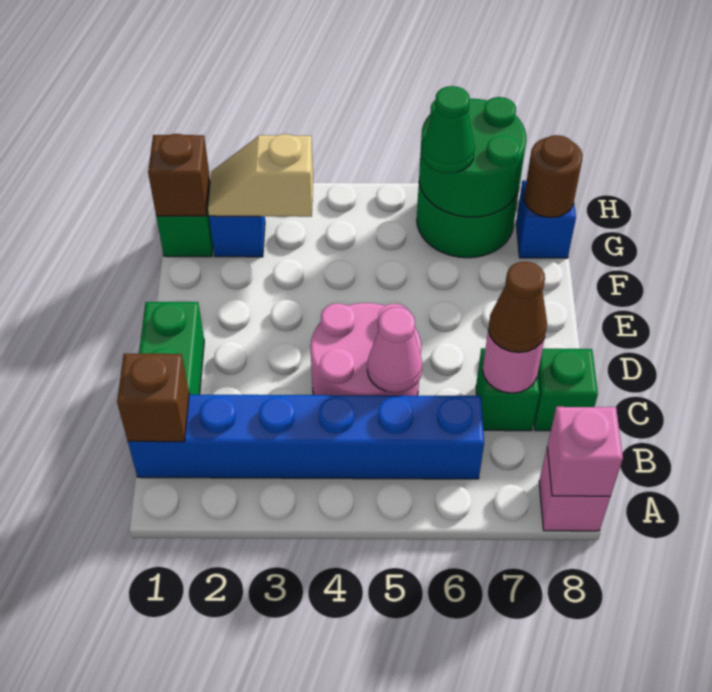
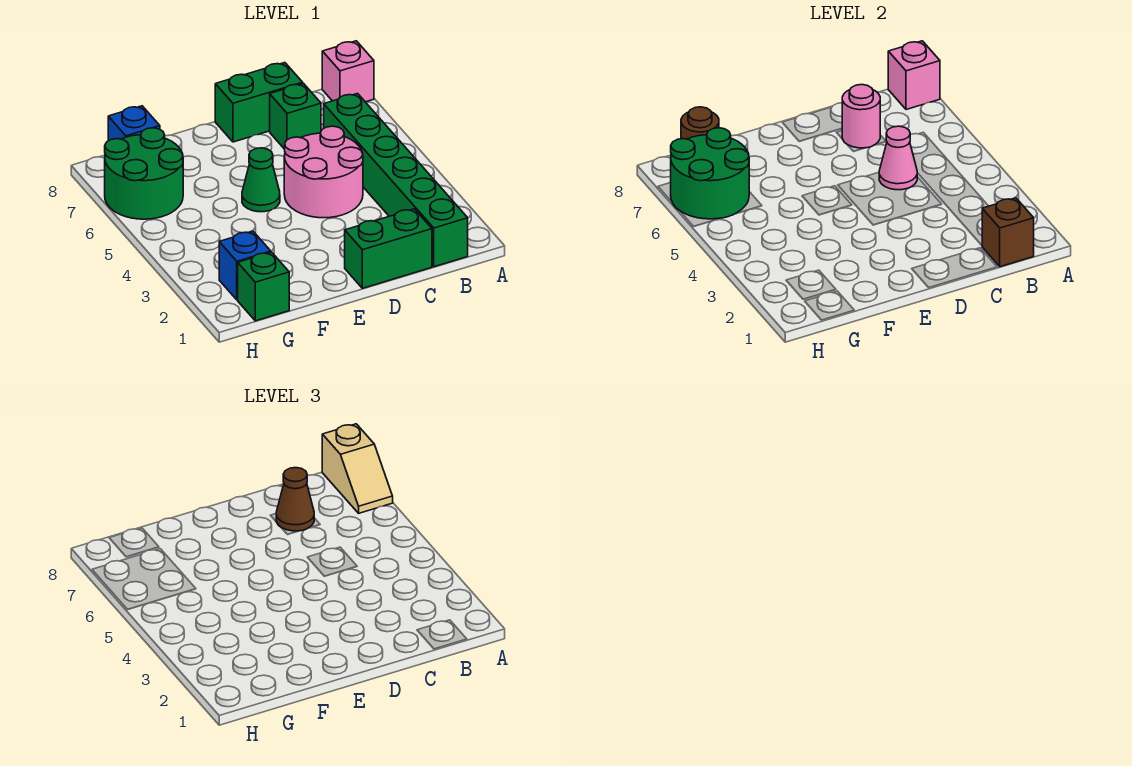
blue 1x6 brick [128,395,484,479] -> green 1x6 brick [324,94,468,267]
green 1x1 brick [534,349,598,431] -> green 1x2 brick [215,63,303,142]
brown 1x1 brick [148,134,210,216] -> none
tan 1x2 slope [208,134,313,217] -> tan 1x2 slope moved to [322,424,393,513]
green 1x1 cone [422,86,475,173] -> green 1x1 cone moved to [242,148,280,212]

